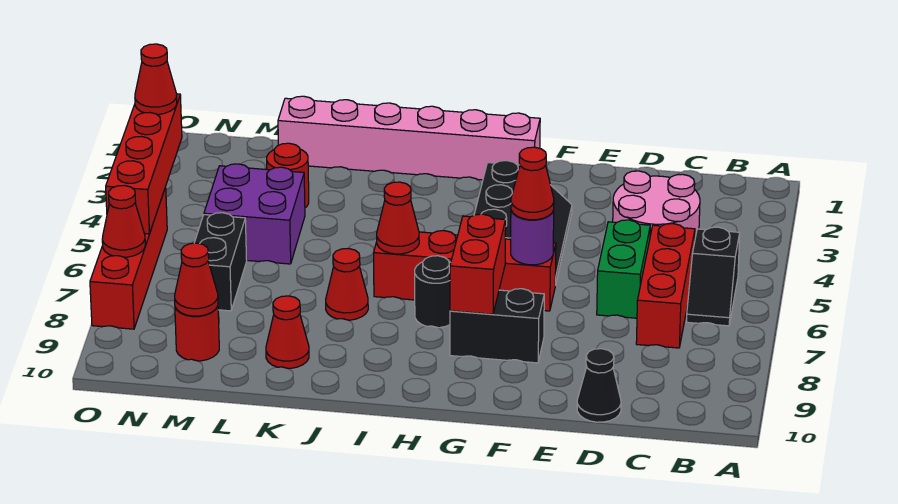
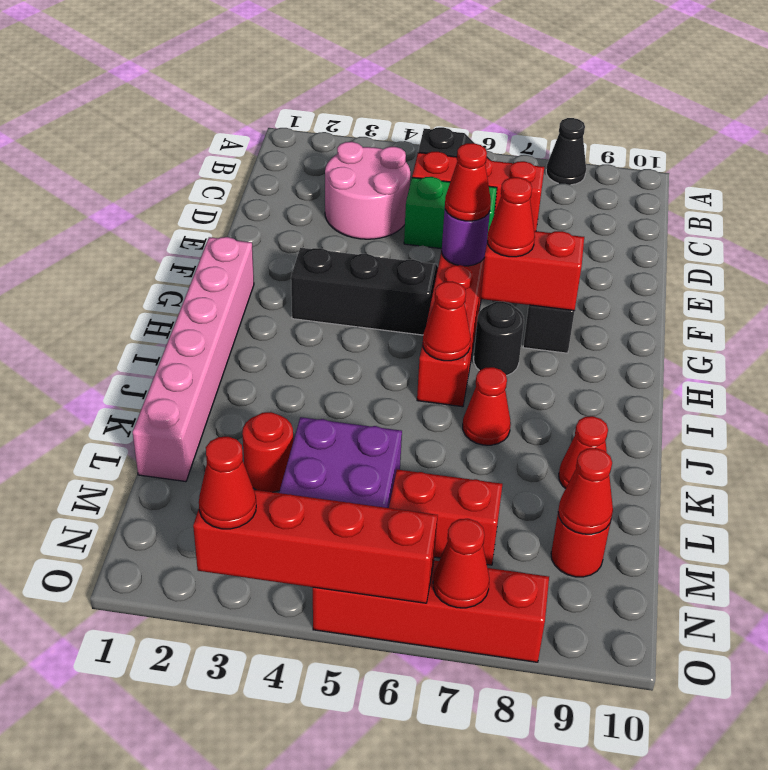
black 1x1 cone [577,349,621,422] -> black 1x1 cone moved to [546,118,586,185]
none -> red 1x1 cone [487,177,535,257]
black 1x2 brick [194,213,247,311] -> red 1x2 brick [389,469,502,565]

